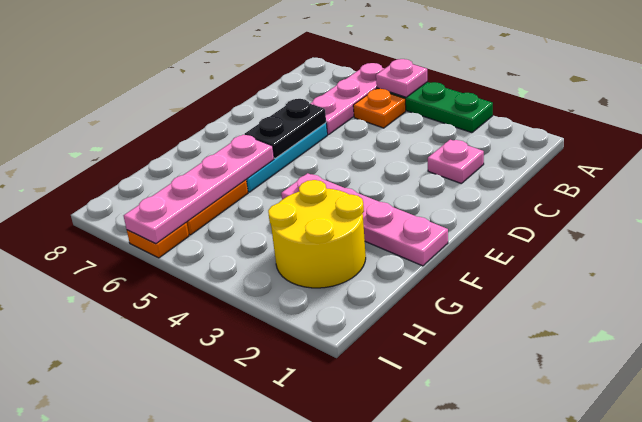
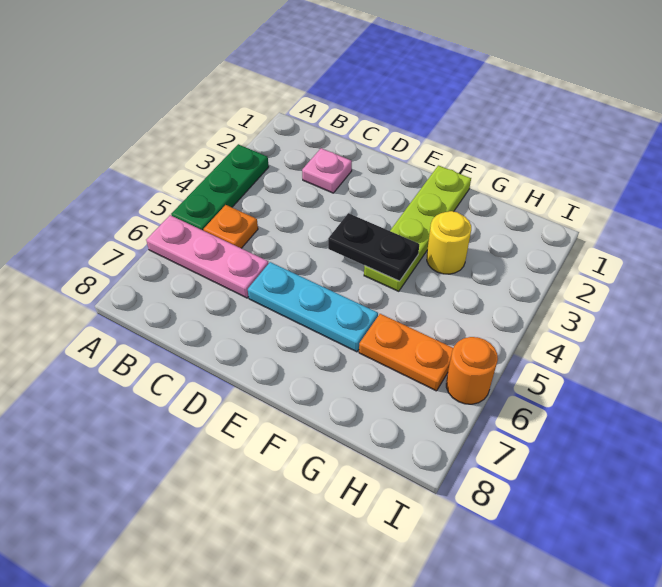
pink 1x1 plate [376,59,427,97] -> none
black 1x2 plate [245,99,326,158] -> black 1x2 plate moved to [328,213,419,281]
pink 1x4 plate [281,173,448,266] -> lime 1x4 plate [364,165,471,291]
pink 1x4 plate [124,135,274,244] -> none
yellow 2x2 round brick [268,180,366,288] -> yellow 1x1 round brick [427,211,471,274]
orange 1x1 plate [127,223,189,258] -> orange 1x1 round brick [446,337,498,404]

